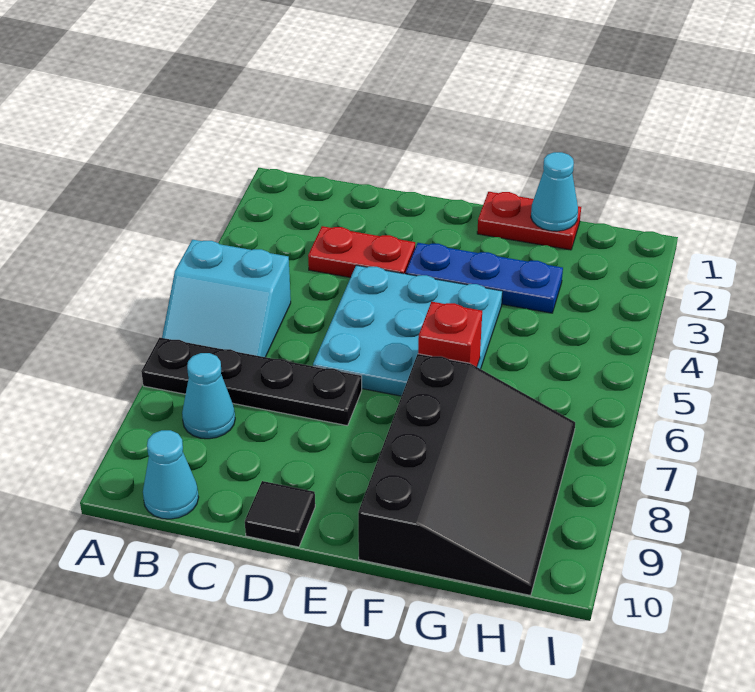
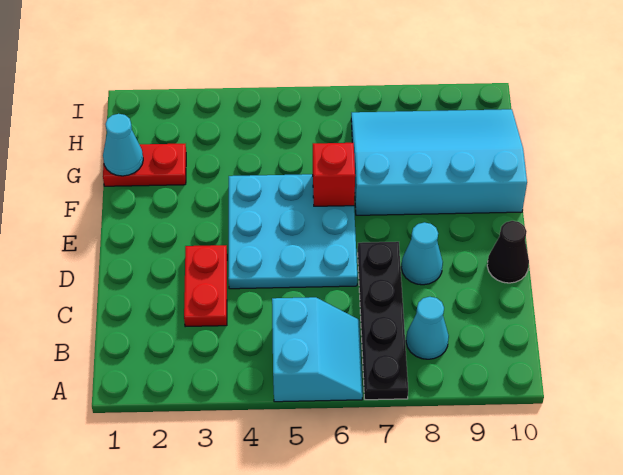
cyan 1x1 cone [143,430,199,519] -> cyan 1x1 cone moved to [401,222,443,285]
black 1x1 tile [245,481,315,547] -> black 1x1 cone [487,221,529,283]
blue 1x3 plate [406,243,563,313] -> none
red 1x2 plate [477,192,581,250] -> red 1x2 plate turned to [103,144,186,186]
black 3x4 slope [358,354,575,596] -> cyan 3x4 slope [351,109,527,215]

